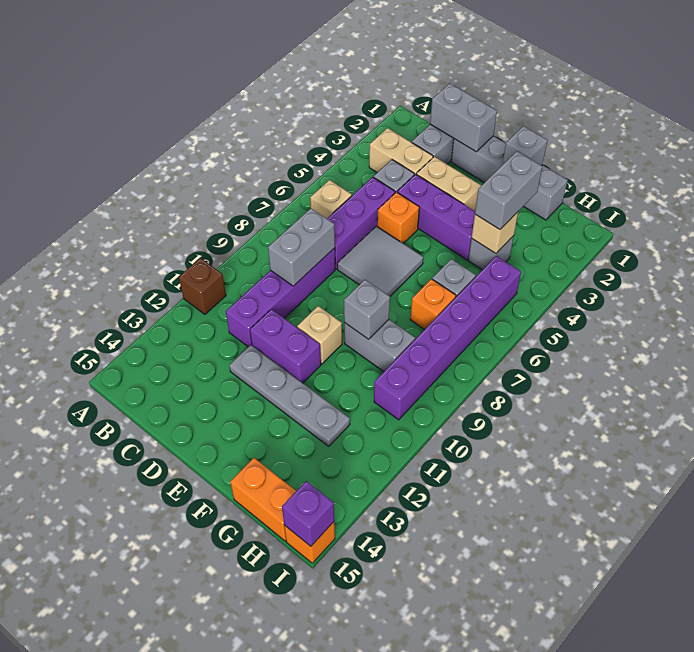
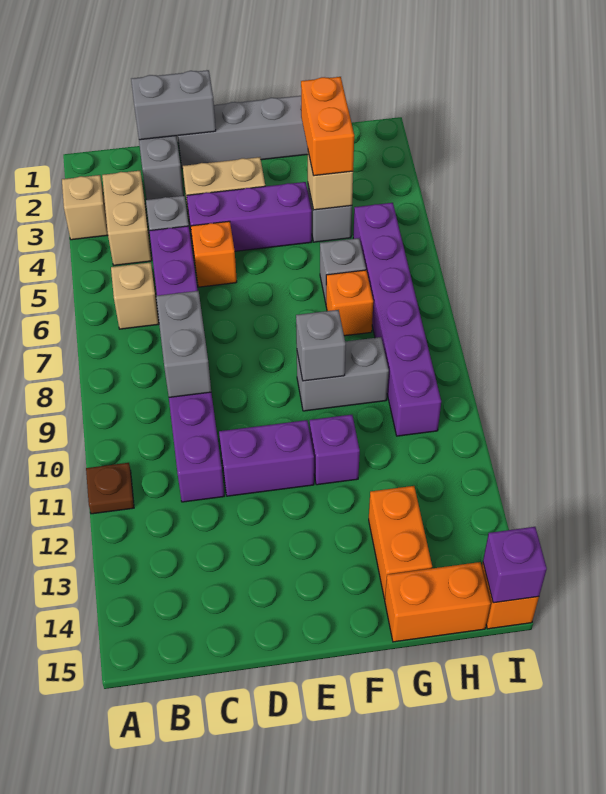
brown 1x1 brick [179,258,226,314] -> brown 1x1 plate [86,463,134,514]
tan 1x2 brick [369,128,433,175] -> tan 1x2 brick turned to [102,171,152,265]
grey 2x2 tile [337,226,423,296] -> none
grey 1x4 plate [229,345,350,446] -> none
tan 1x1 brick [297,306,342,364] -> tan 1x1 brick moved to [62,175,108,240]
grey 1x1 brick [503,126,548,166] -> none
none -> purple 1x1 brick [310,415,360,485]
grey 1x2 brick [475,151,542,230] -> orange 1x2 brick [301,77,354,176]
none -> orange 1x2 brick [369,486,432,599]

